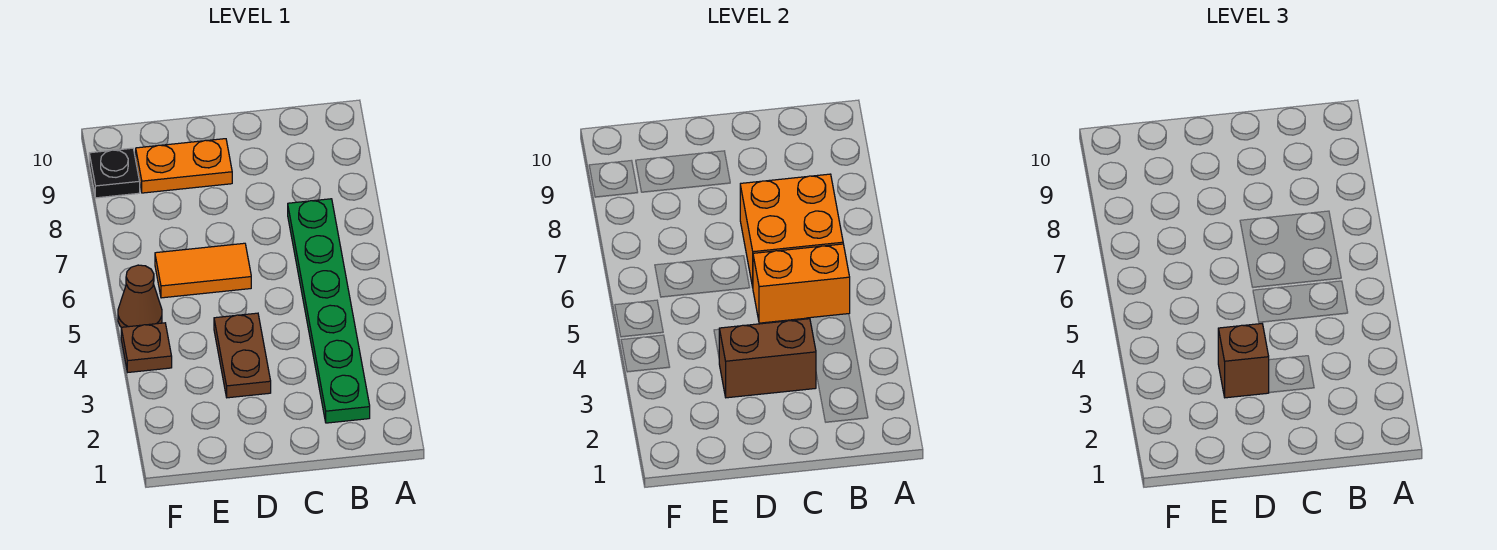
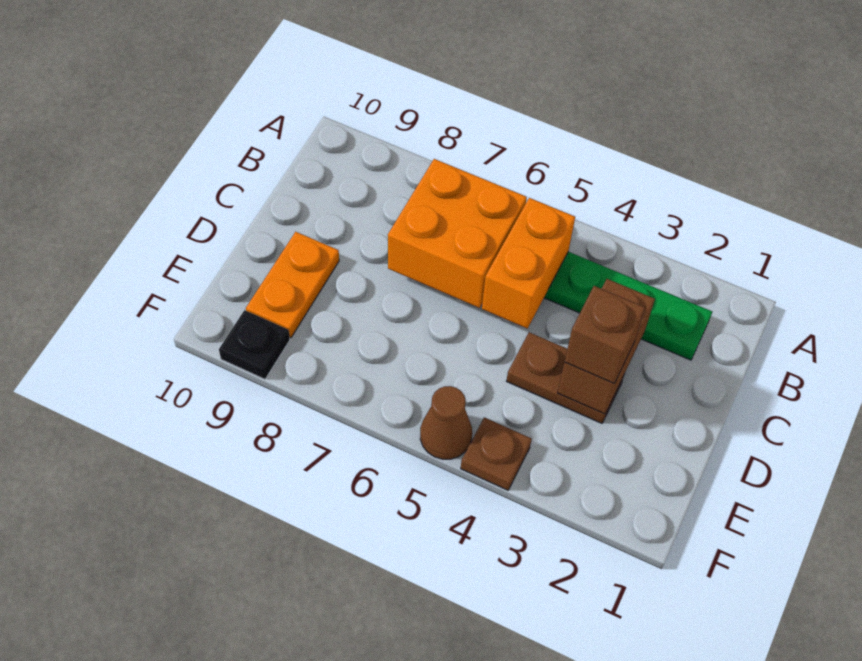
orange 1x2 tile [155,243,251,298] -> none

